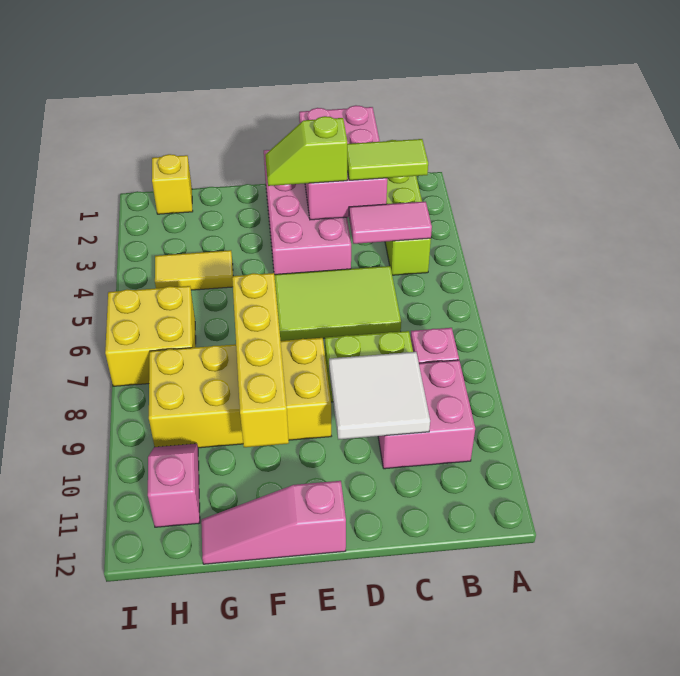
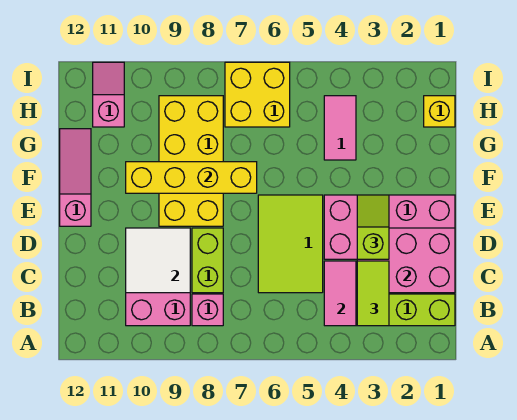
yellow 1x2 tile [155,250,233,290] -> pink 1x2 tile [324,96,356,160]
pink 1x2 slope [148,444,200,527] -> pink 1x2 slope turned to [93,62,124,127]

